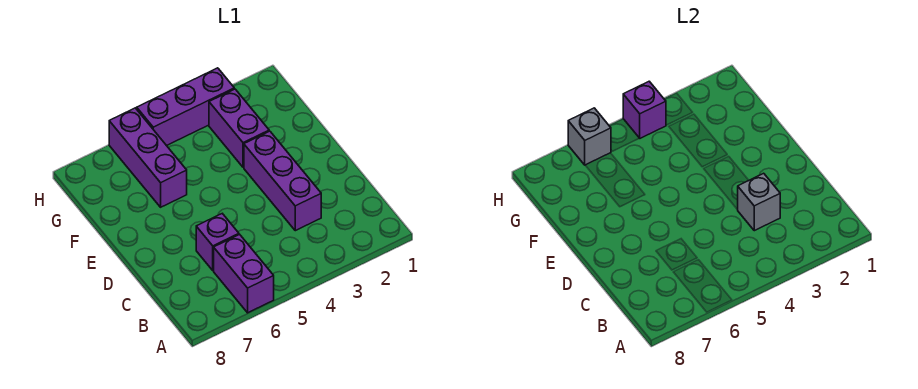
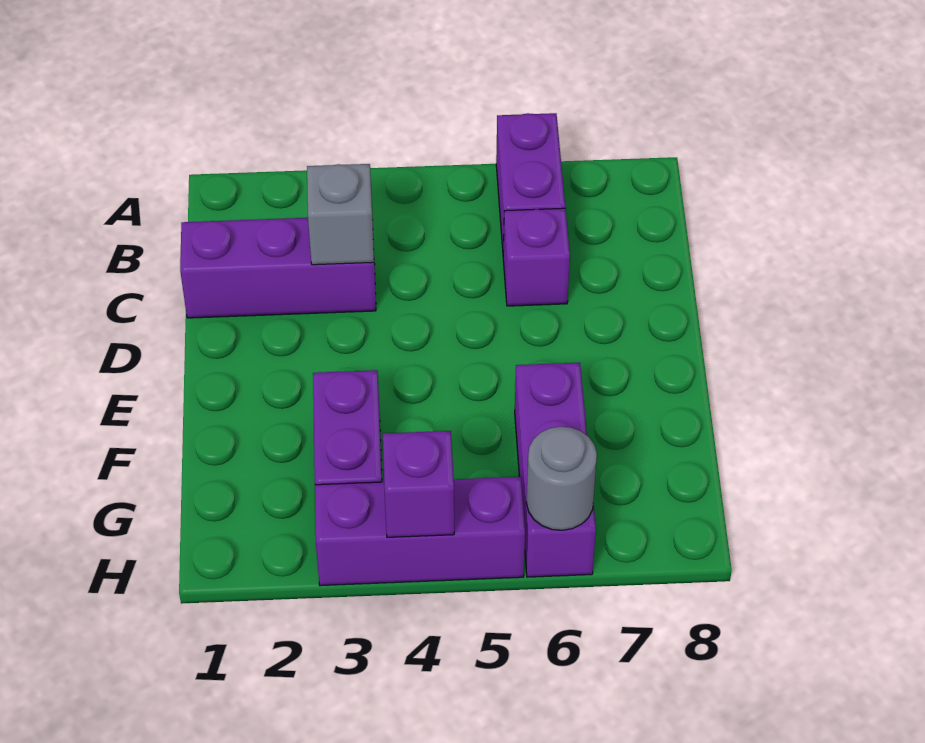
purple 1x3 brick [244,131,321,231] -> purple 1x3 brick turned to [180,218,376,318]
grey 1x1 brick [568,108,611,165] -> grey 1x1 round brick [526,427,597,530]

